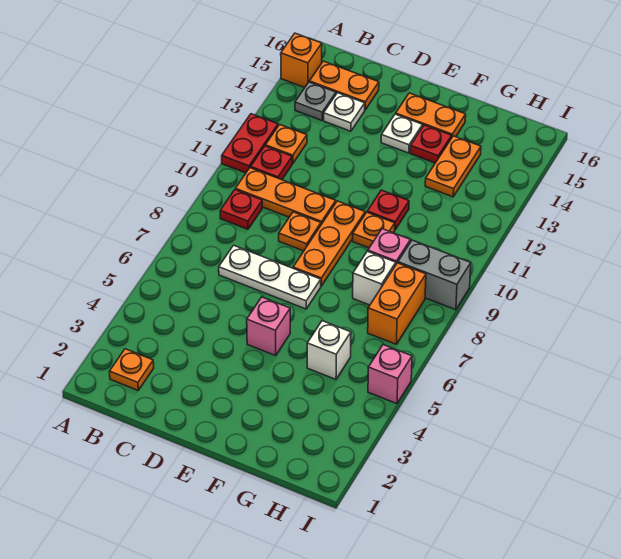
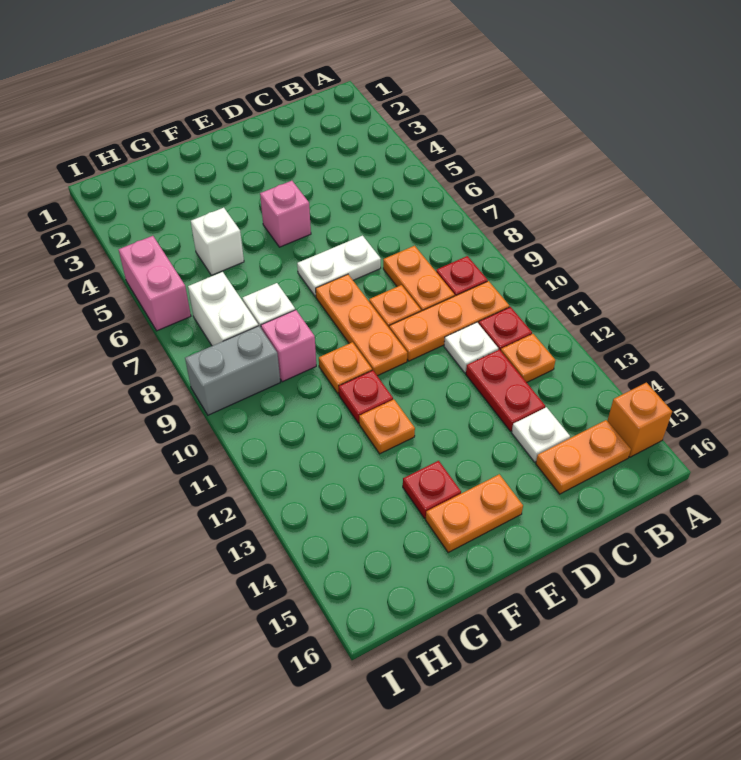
red 1x2 plate [222,114,278,173] -> red 1x2 plate moved to [466,349,545,431]
orange 1x1 plate [109,349,154,390] -> orange 1x1 plate moved to [359,399,415,454]
grey 1x1 plate [295,82,336,120] -> none
white 1x3 plate [219,245,321,309] -> white 1x2 plate [297,236,381,297]
white 1x1 plate [381,114,423,153] -> white 1x1 plate moved to [444,322,498,373]
orange 1x2 plate [425,136,481,197] -> orange 1x2 plate moved to [383,246,455,311]
orange 1x2 brick [368,263,426,344] -> white 1x2 brick [188,272,258,346]
pink 1x1 brick [368,345,412,404] -> pink 1x2 brick [118,236,191,331]

